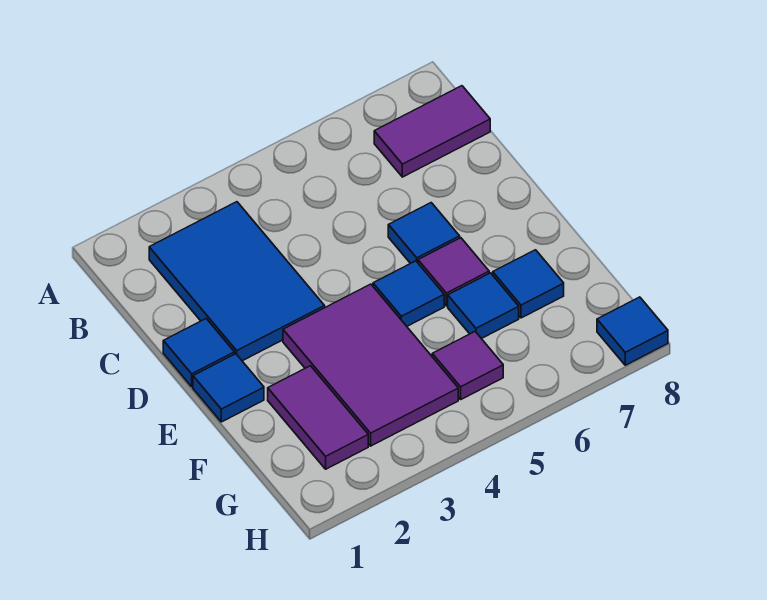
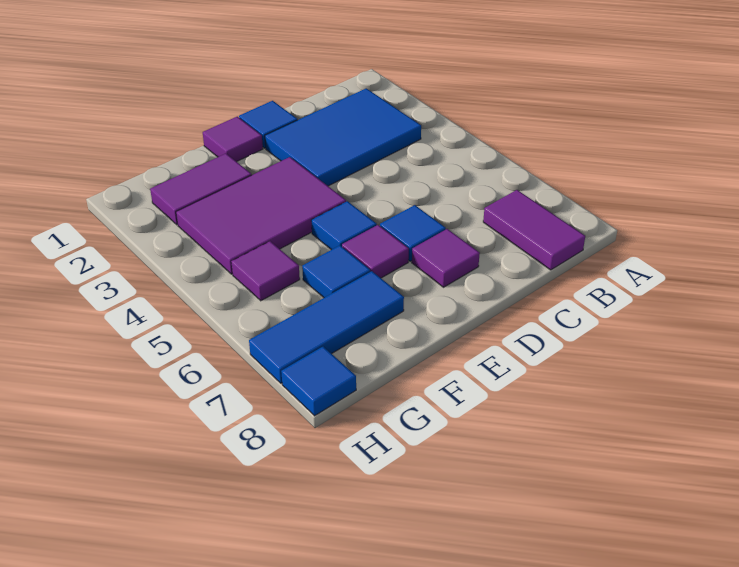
none -> purple 1x1 tile [412,229,480,287]
blue 1x1 tile [193,354,264,422] -> purple 1x1 tile [203,117,263,162]
blue 1x1 tile [493,250,564,318] -> blue 1x3 tile [249,271,404,383]

